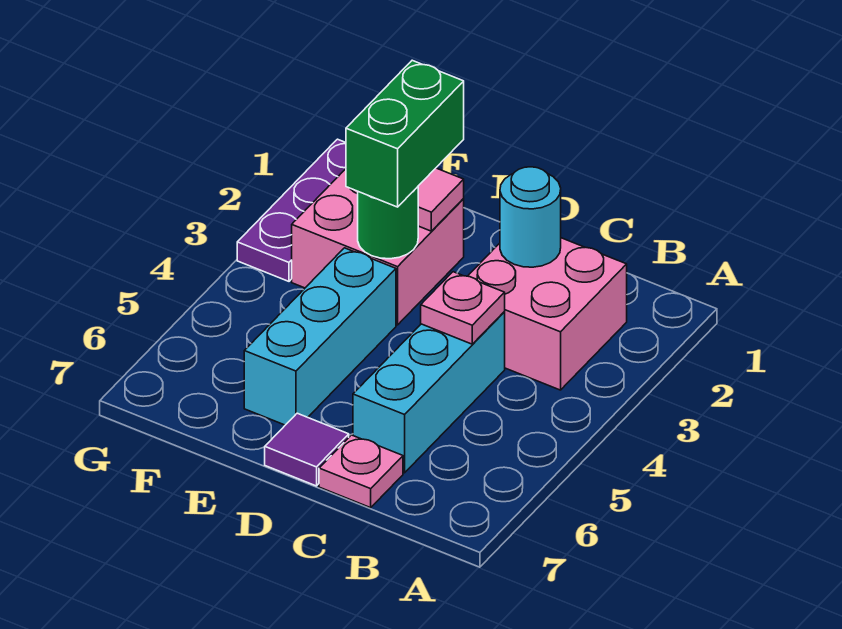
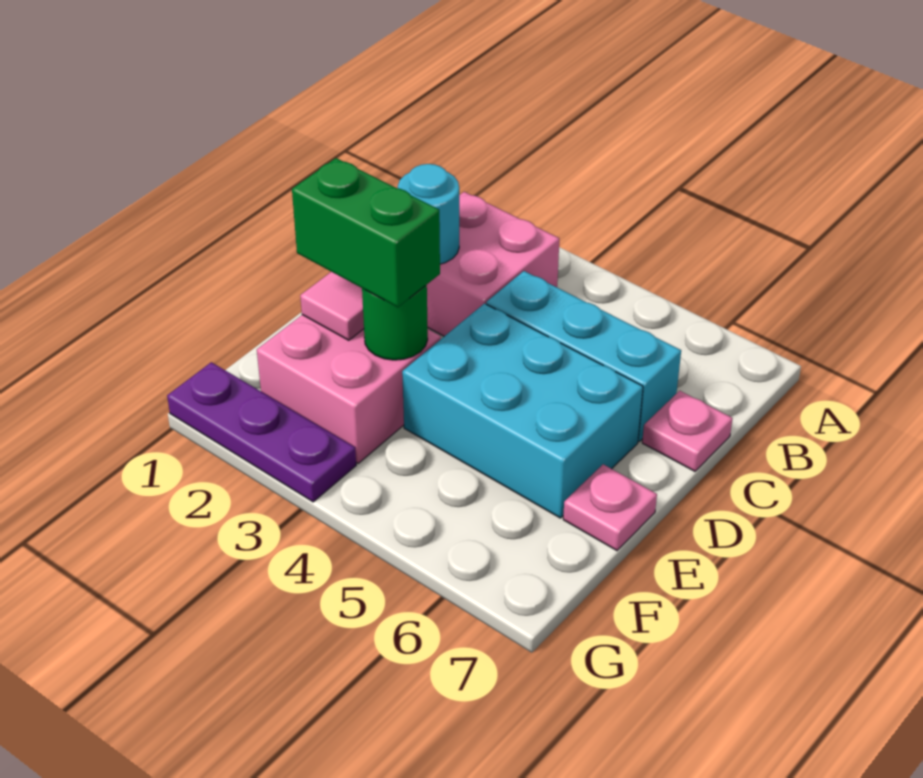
pink 1x1 plate [421,272,505,344] -> pink 1x1 plate moved to [563,464,657,550]
purple 1x1 tile [265,413,349,486] -> none
cyan 1x3 brick [244,248,396,425] -> cyan 2x3 brick [402,304,643,518]

